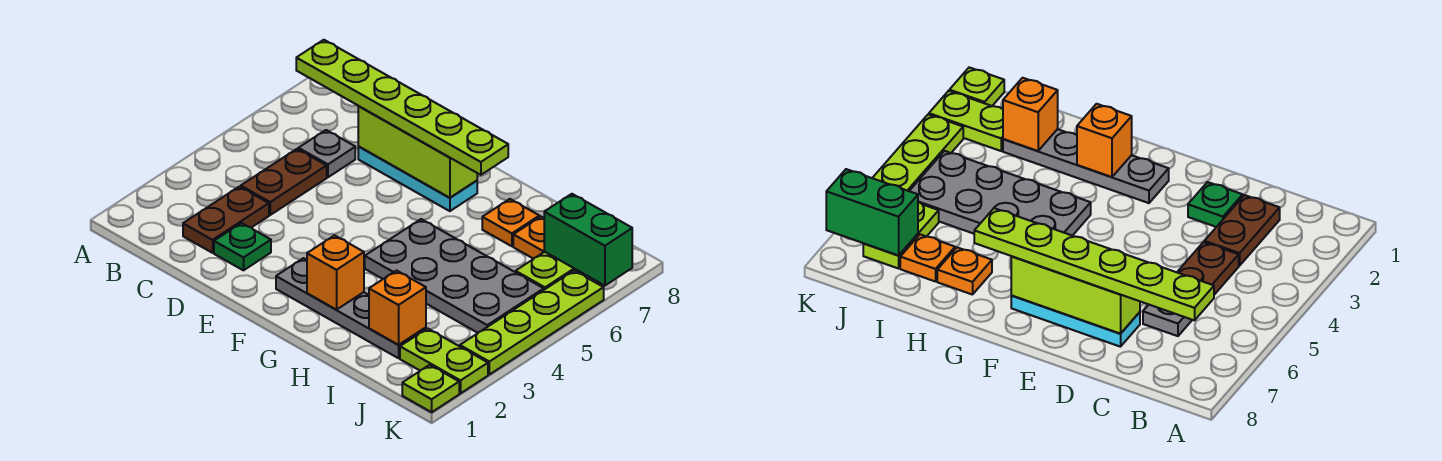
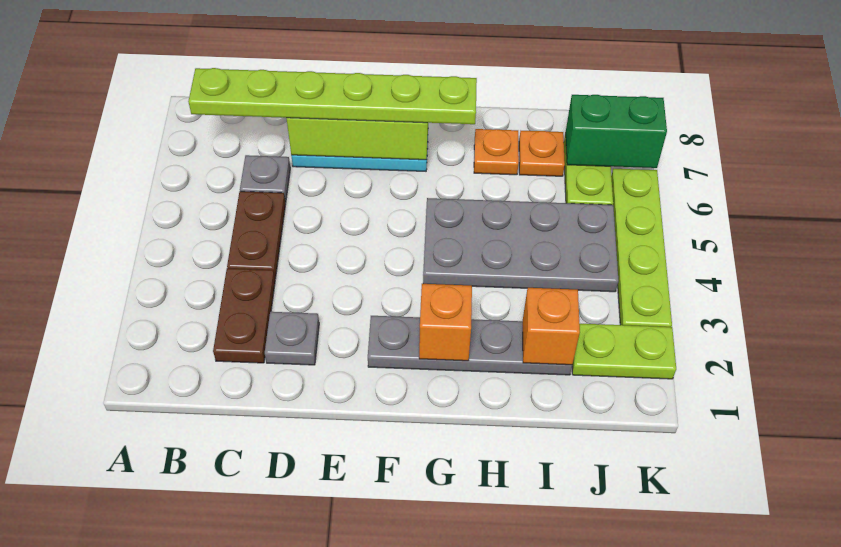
green 1x1 plate [214,223,271,270] -> grey 1x1 plate [265,312,319,365]
lime 1x1 plate [402,365,459,412] -> none

